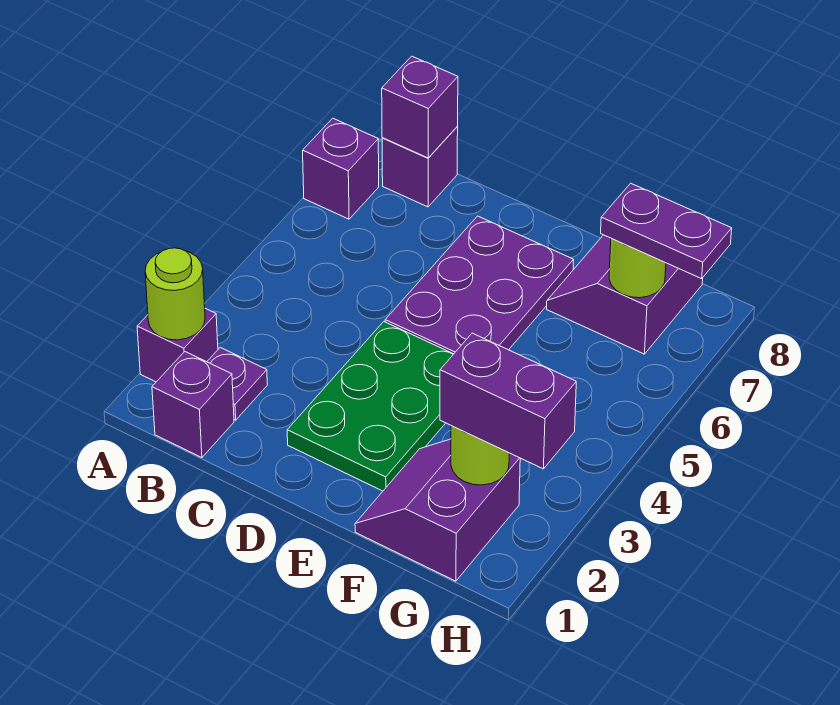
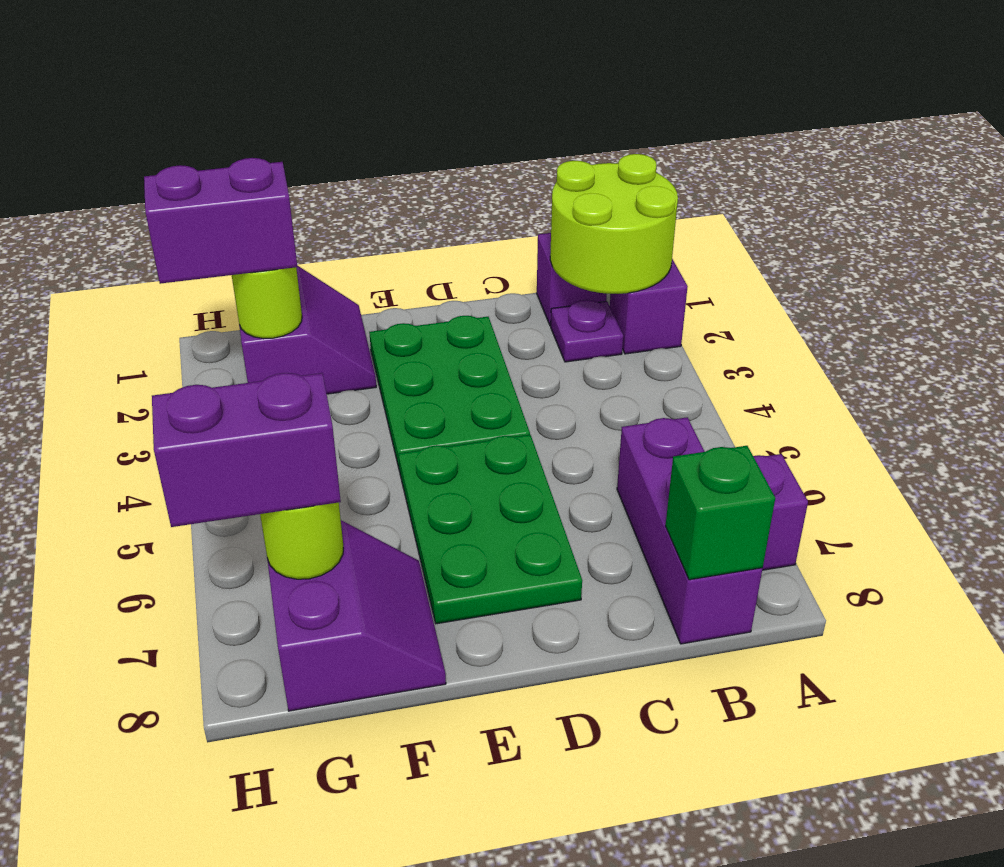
lime 1x1 round brick [145,248,205,340] -> lime 2x2 round brick [550,154,678,294]
purple 1x1 brick [382,127,458,207] -> purple 1x3 brick [617,417,762,644]
purple 1x1 brick [382,56,458,158] -> green 1x1 brick [665,446,775,580]
purple 2x3 plate [385,216,574,354] -> green 2x3 plate [399,435,582,624]
purple 1x2 plate [601,183,732,279] -> purple 1x2 brick [152,373,341,527]

